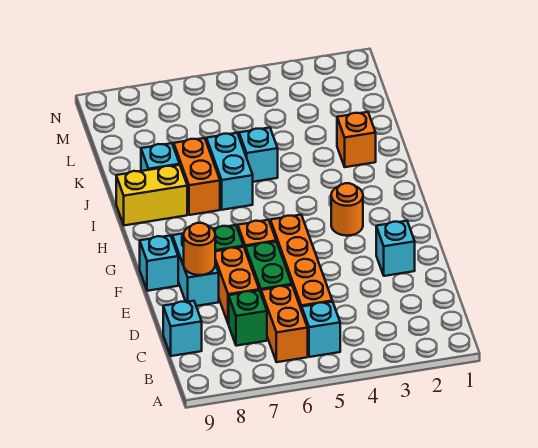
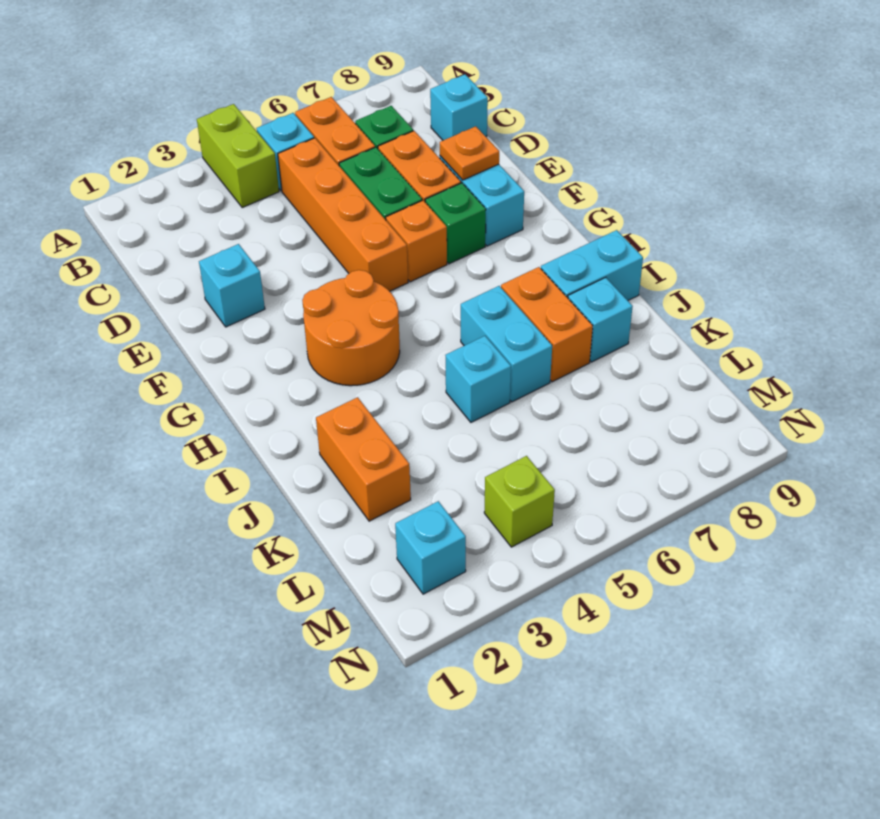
none -> lime 1x2 brick [197,104,279,207]
orange 1x1 round brick [184,223,215,275] -> orange 1x1 plate [440,126,499,180]
cyan 1x1 brick [140,236,178,291] -> cyan 1x1 brick moved to [395,501,466,594]
orange 1x1 round brick [331,183,363,236] -> orange 2x2 round brick [302,270,400,386]
yellow 1x2 brick [116,165,187,225] -> cyan 1x2 brick [541,230,643,300]
orange 1x1 brick [337,112,376,167] -> orange 1x2 brick [316,397,411,521]
none -> lime 1x1 brick [484,456,555,547]

